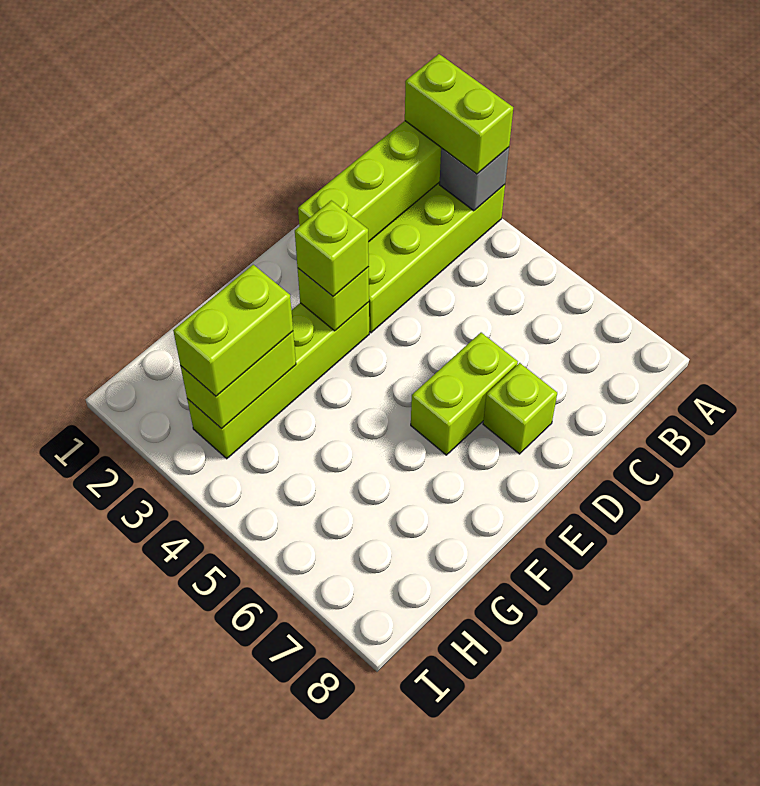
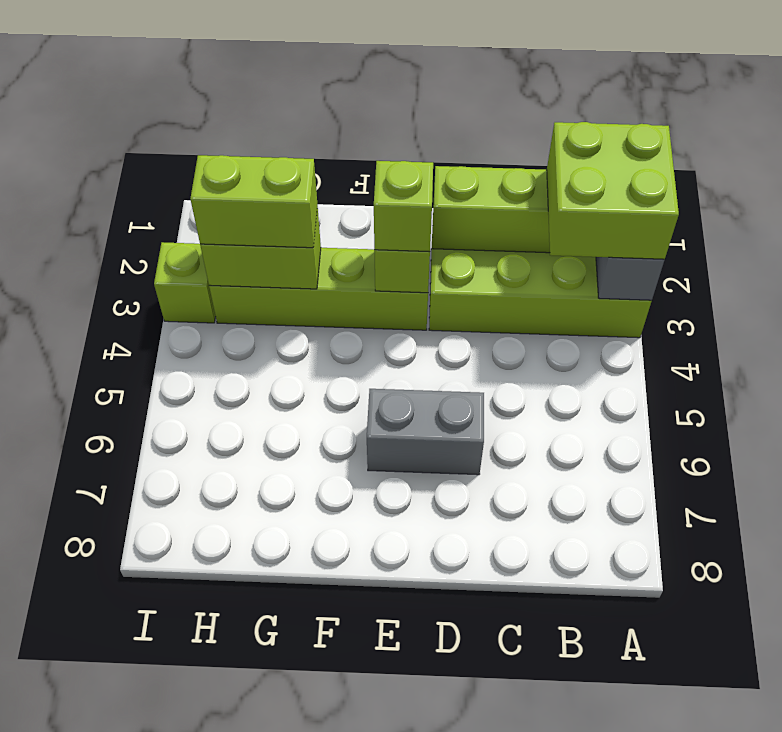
lime 1x2 brick [405,54,513,174] -> lime 2x2 brick [547,122,679,260]
lime 1x2 brick [411,333,518,455] -> grey 1x2 brick [367,389,484,475]
lime 1x1 brick [483,363,557,454] -> lime 1x1 brick moved to [154,242,216,323]

